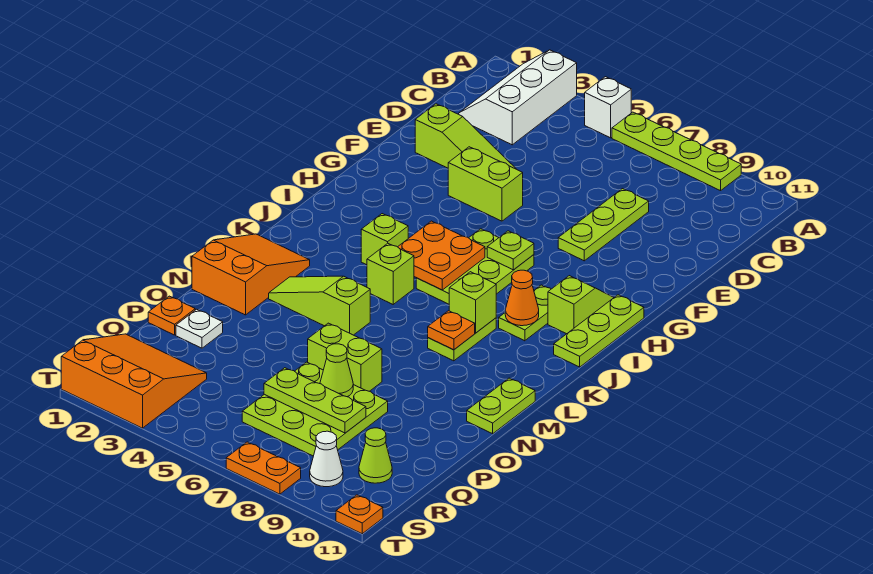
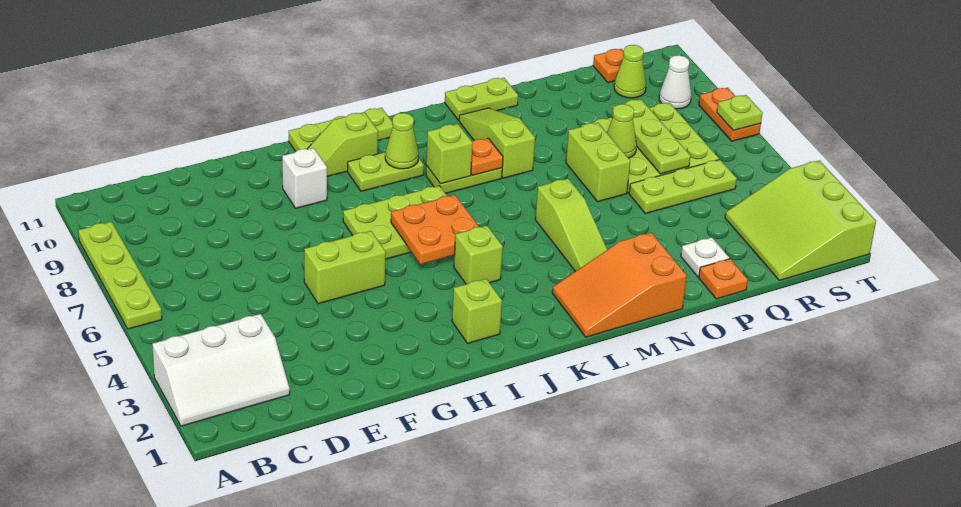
white 1x1 brick [585,77,631,138] -> white 1x1 brick moved to [282,148,327,208]
lime 1x3 plate [558,189,649,261] -> lime 1x3 plate moved to [629,160,737,214]
lime 1x3 slope [415,104,516,169] -> lime 1x3 slope moved to [459,108,535,178]
lime 1x2 brick [448,147,523,221] -> lime 1x2 brick turned to [304,231,386,304]
lime 1x1 plate [487,231,534,270] -> lime 1x1 plate moved to [717,95,763,131]
orange 1x1 cone [505,270,539,326] -> lime 1x1 cone [385,113,419,169]
lime 1x1 brick [367,243,414,304] -> lime 1x1 brick moved to [452,279,502,343]
orange 3x3 slope [61,334,207,428] -> lime 3x3 slope [725,160,876,280]
orange 1x1 plate [336,495,383,534] -> orange 1x1 plate moved to [593,49,624,83]

